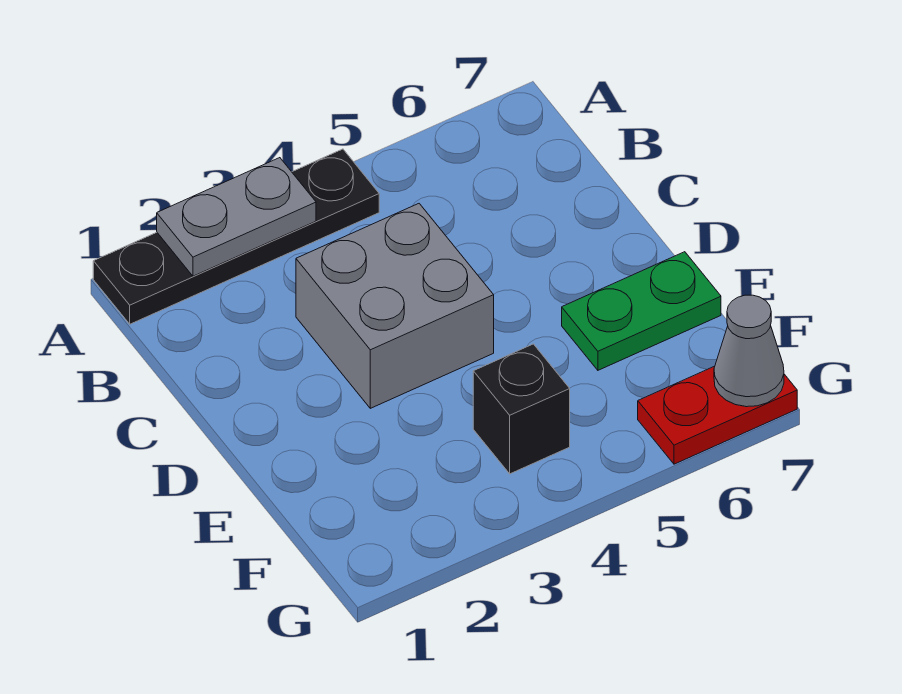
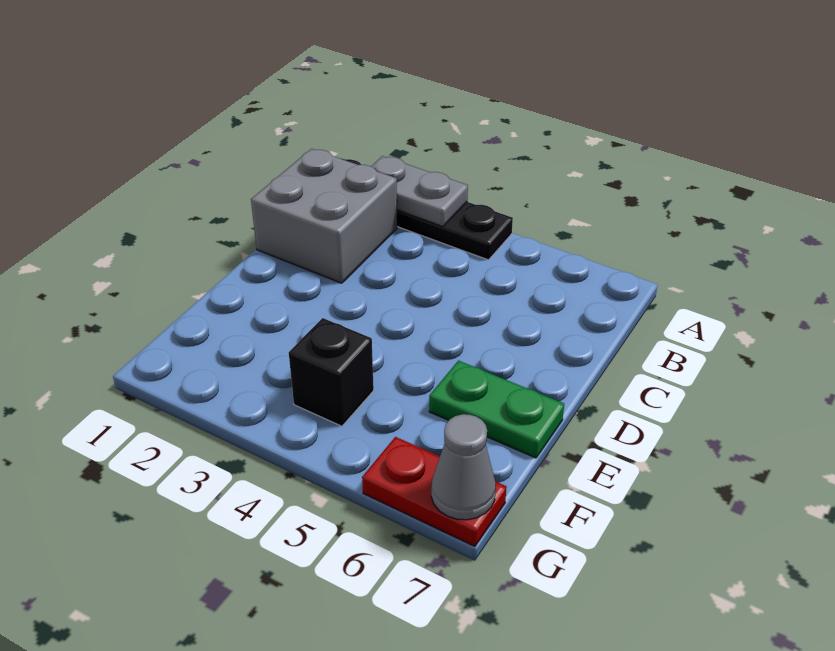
grey 2x2 brick [296,204,494,408] -> grey 2x2 brick moved to [251,149,397,283]

